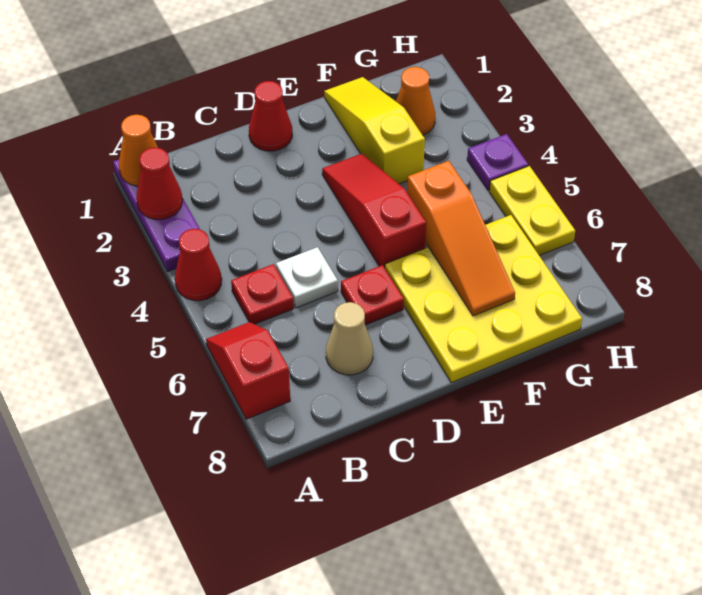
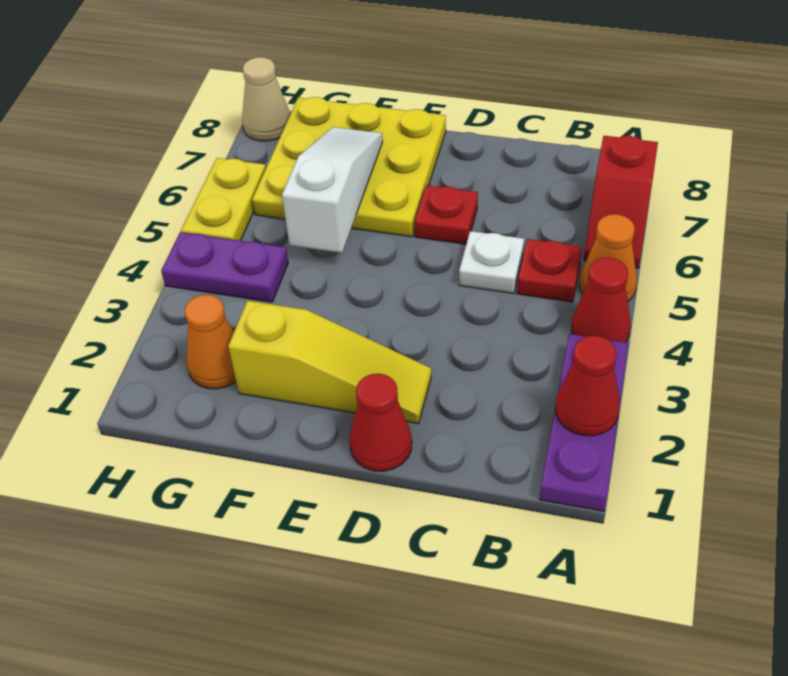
orange 1x1 cone [119,115,158,186] -> orange 1x1 cone moved to [580,214,637,301]
tan 1x1 cone [326,302,373,375] -> tan 1x1 cone moved to [242,57,290,141]
red 1x3 slope [322,154,426,267] -> none
yellow 1x3 slope [324,77,425,184] -> yellow 1x3 slope turned to [228,301,431,424]
orange 1x3 slope [407,161,515,316] -> white 1x3 slope [282,127,383,253]
purple 1x1 plate [467,134,528,191] -> purple 1x2 plate [161,232,288,302]

